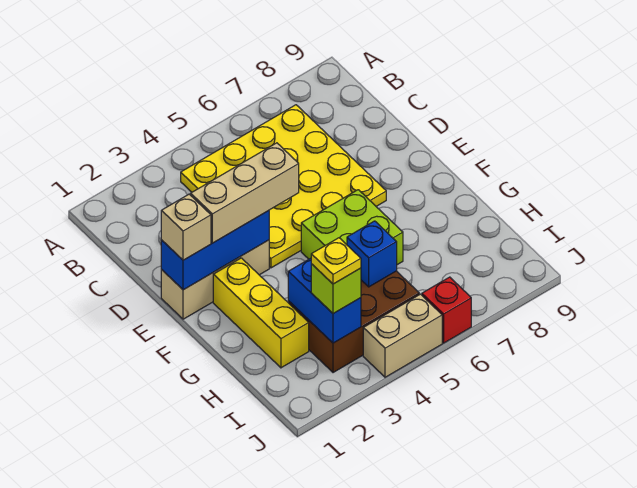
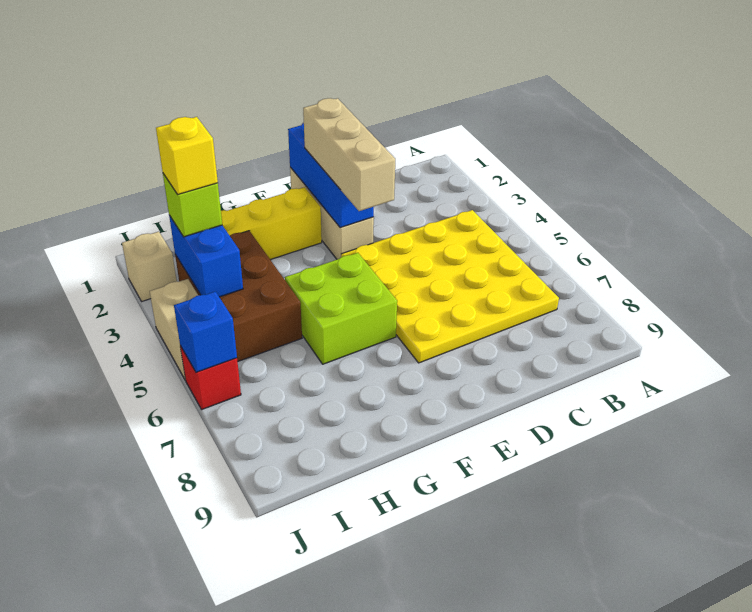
tan 1x1 brick [161,194,211,260] -> tan 1x1 brick moved to [122,232,177,301]
blue 1x2 brick [288,258,361,343] -> blue 1x2 brick turned to [169,215,243,297]
blue 1x1 brick [347,221,397,287] -> blue 1x1 brick moved to [174,291,237,372]
yellow 1x1 plate [311,238,361,284] -> yellow 1x1 brick [156,117,218,195]

